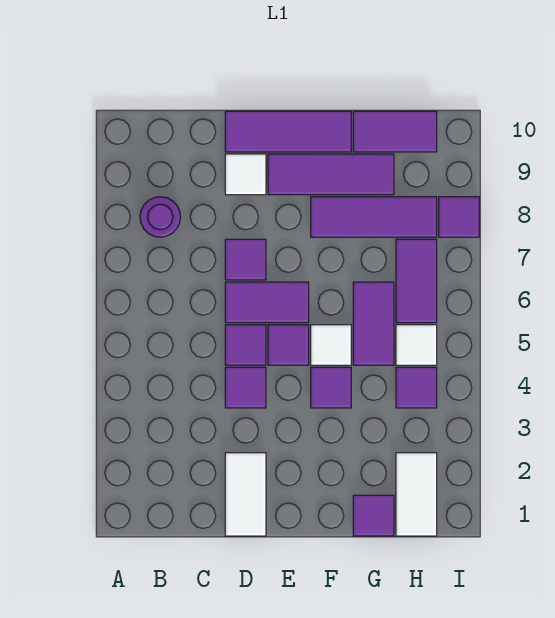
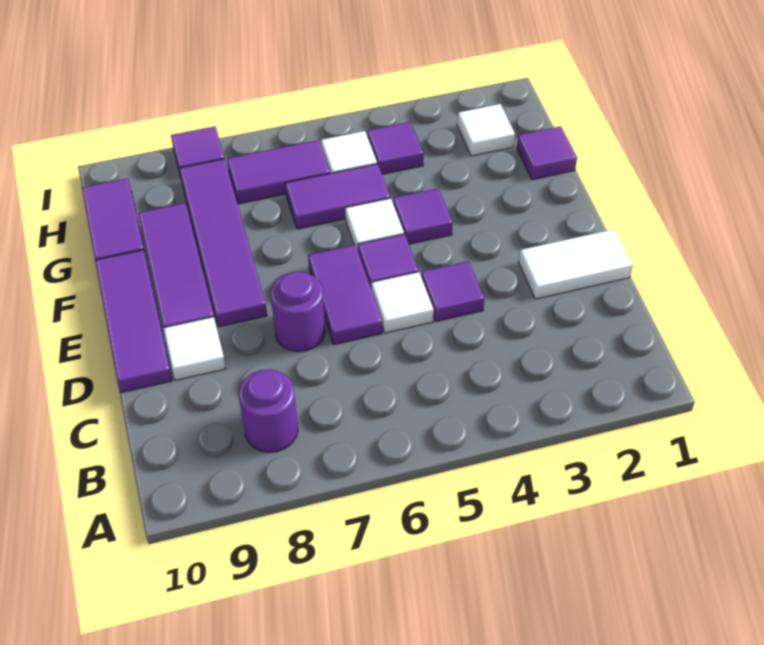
purple 1x1 tile [225,325,266,365] -> white 1x1 tile [371,272,434,333]
purple 1x1 tile [225,239,266,280] -> purple 1x1 round brick [270,272,325,352]
purple 1x3 tile [311,197,437,237] -> purple 1x4 tile [179,159,267,327]
white 1x2 tile [396,453,437,536] -> white 1x1 tile [457,104,515,156]

